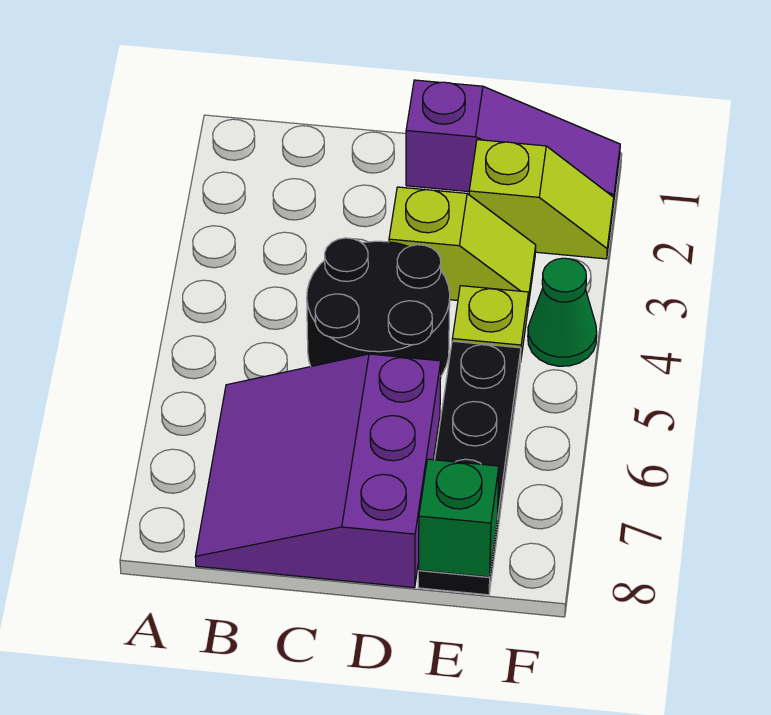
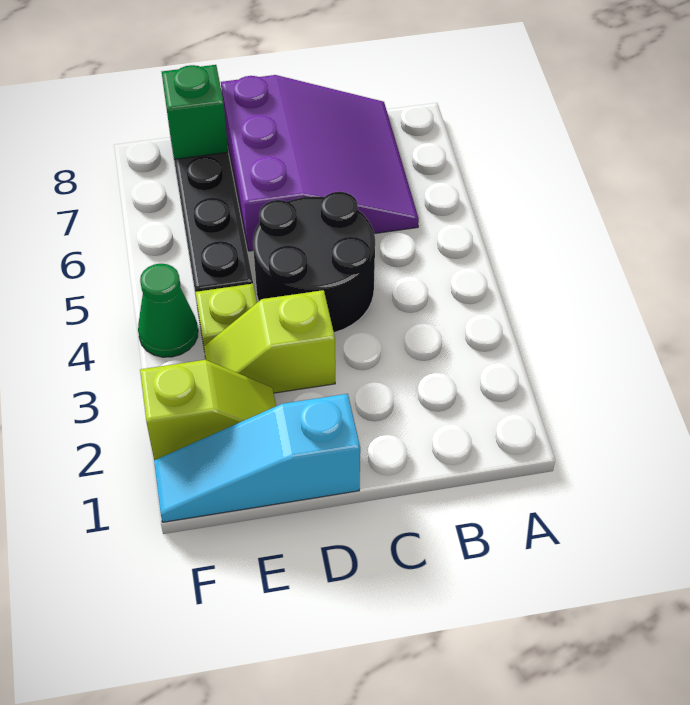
purple 1x3 slope [406,80,620,205] -> cyan 1x3 slope [154,394,360,522]
lime 1x2 slope [469,140,614,259] -> lime 1x2 slope turned to [140,360,276,460]

